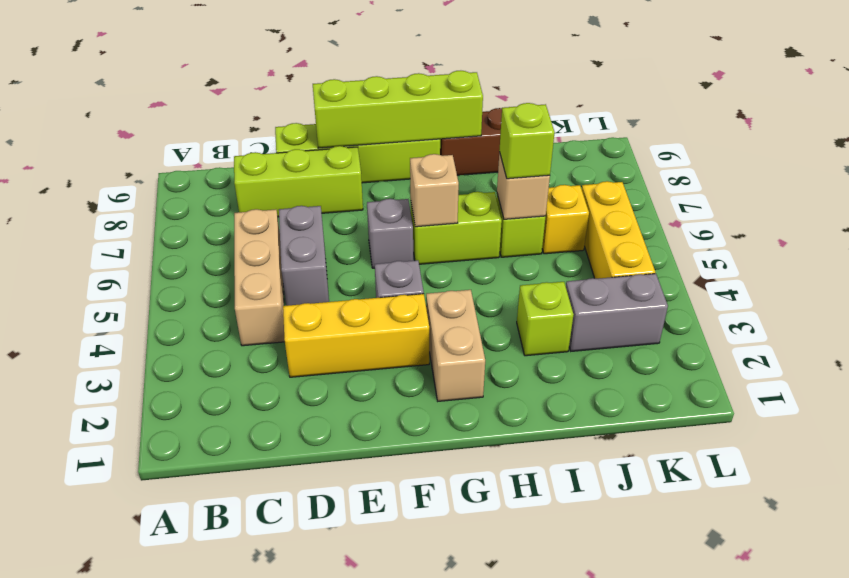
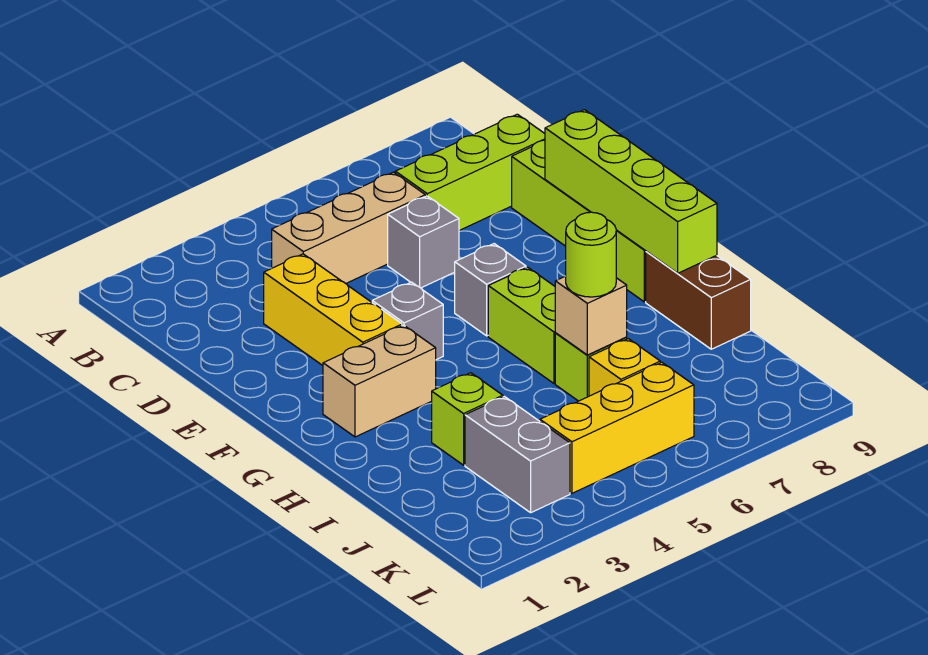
lime 1x3 brick [234,146,363,217] -> lime 1x3 brick turned to [395,114,545,231]
grey 1x2 brick [279,206,329,306] -> grey 1x1 brick [388,196,459,288]
tan 1x1 brick [410,154,459,227] -> none
lime 1x1 brick [499,103,555,179] -> lime 1x1 round brick [566,212,616,297]

